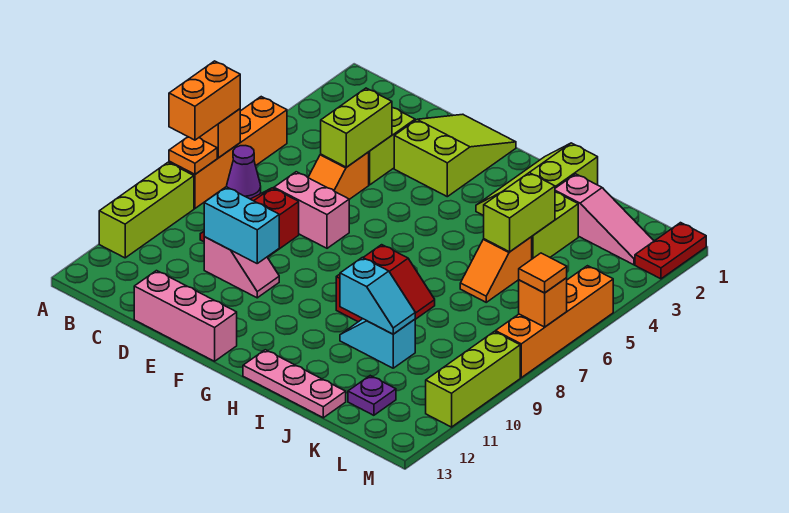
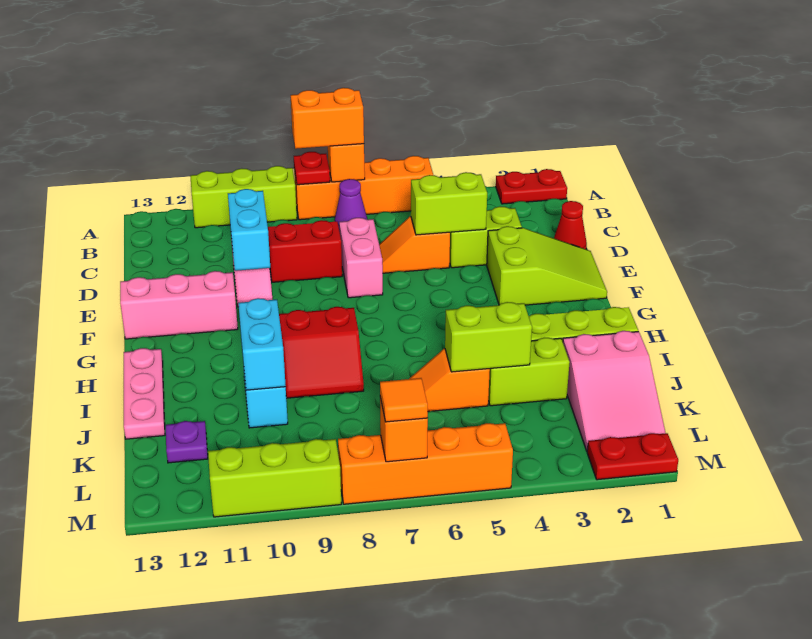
none -> red 1x2 plate [496,169,567,204]
orange 1x1 plate [169,137,217,174] -> red 1x1 plate [294,152,330,185]
none -> red 1x1 cone [554,201,587,249]
pink 1x3 brick [134,271,237,361] -> pink 1x3 brick turned to [120,271,238,339]
cyan 1x2 slope [340,257,415,334] -> cyan 1x2 brick [238,298,286,390]
pink 1x3 slope [555,174,654,265] -> pink 2x3 slope [563,331,665,451]

